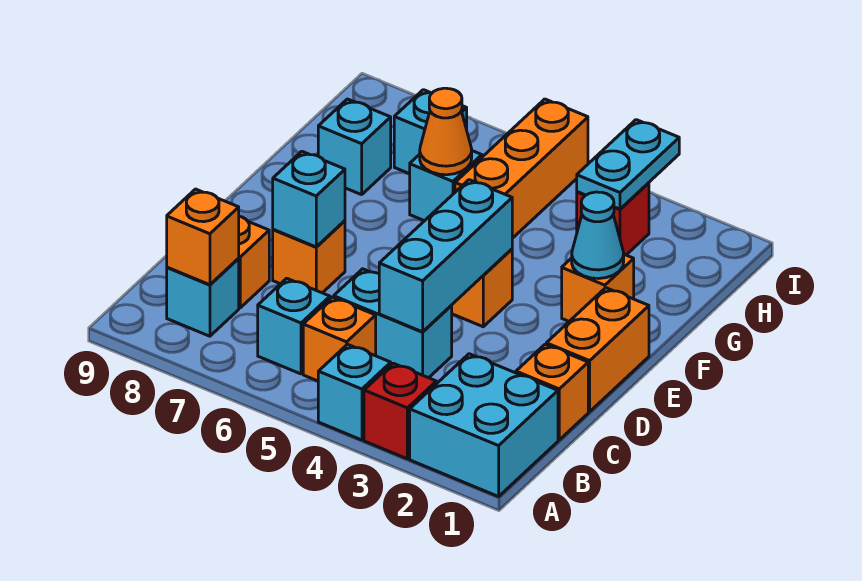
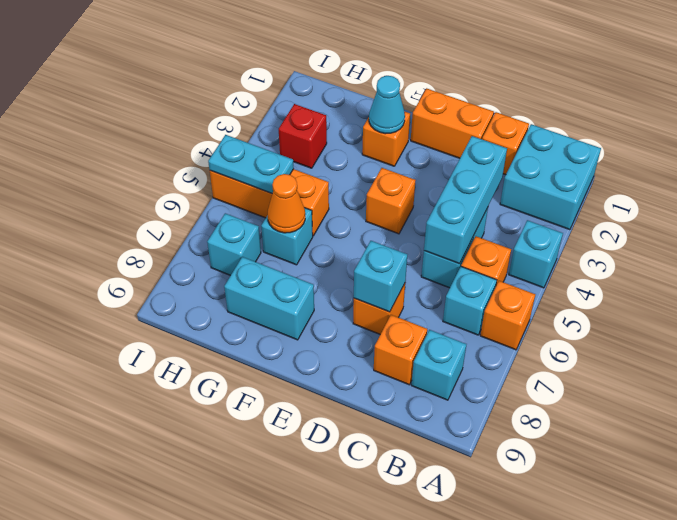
red 1x1 brick [364,363,436,459] -> none
orange 1x1 brick [167,189,239,285] -> orange 1x1 brick moved to [480,281,535,350]
cyan 1x3 brick [379,180,512,332] -> cyan 1x3 brick turned to [424,136,507,264]
cyan 1x1 brick [318,99,391,195] -> cyan 1x2 brick [224,257,314,340]
cyan 1x2 plate [577,120,679,209] -> cyan 1x2 plate moved to [208,135,294,194]

